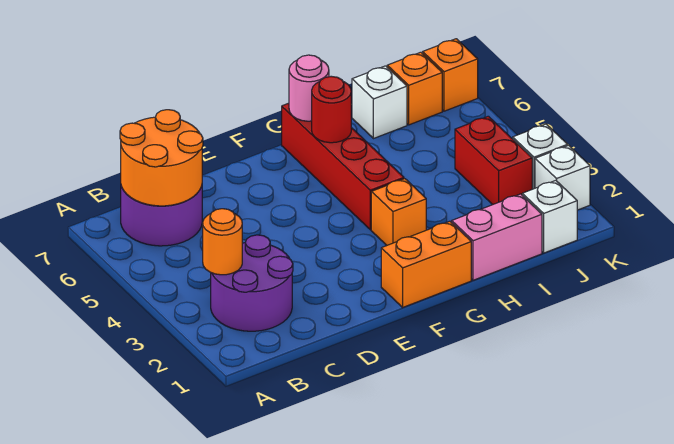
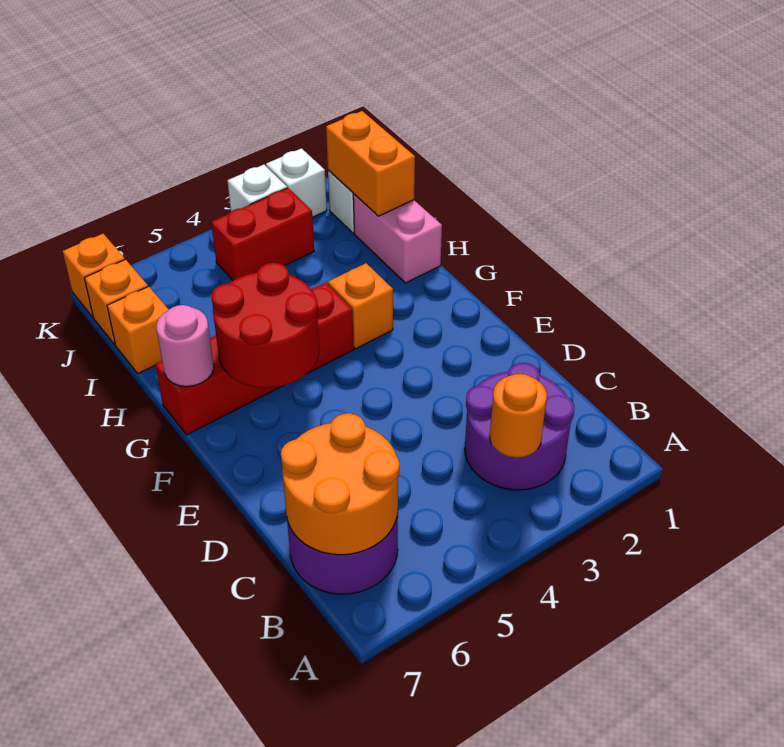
orange 1x2 brick [381,221,471,307] -> orange 1x2 brick moved to [326,111,415,216]
red 1x1 round brick [312,76,351,143] -> red 2x2 round brick [211,263,319,388]
white 1x1 brick [352,66,407,139] -> orange 1x1 brick [107,287,169,373]

